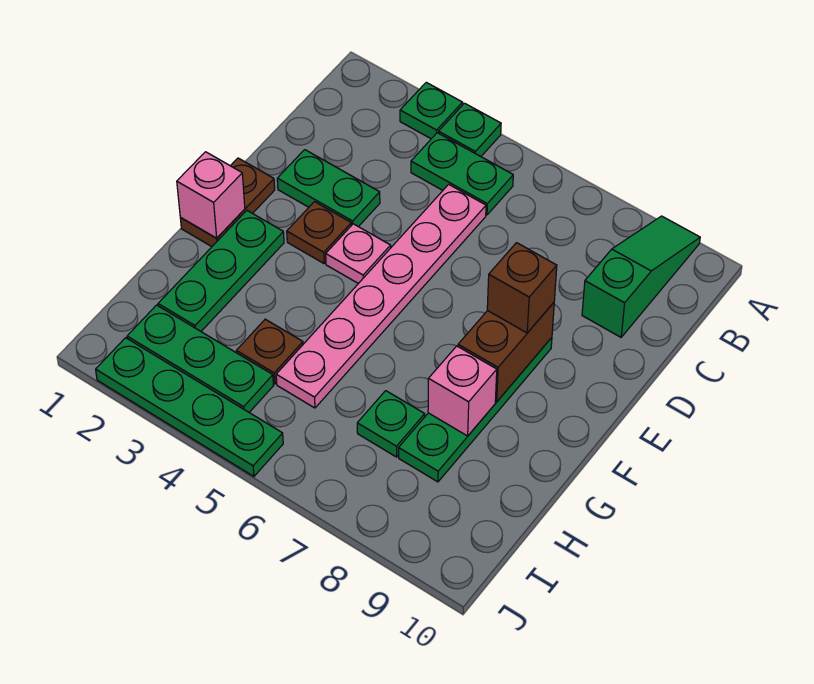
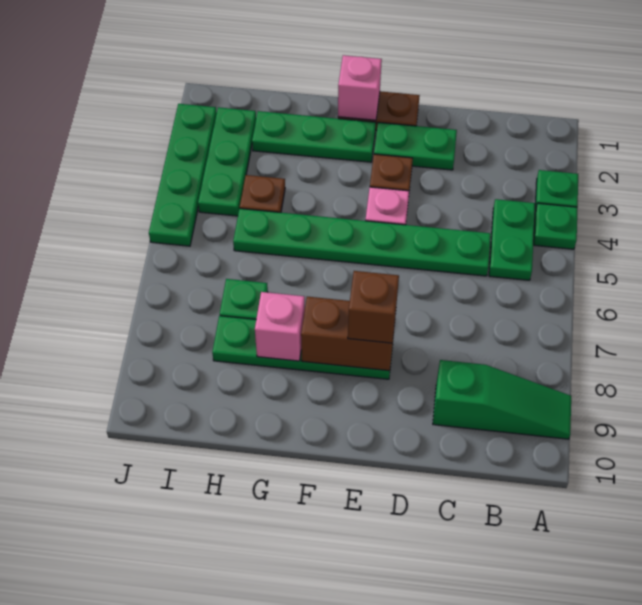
pink 1x6 plate [276,184,486,408] -> green 1x6 plate [233,208,491,276]
green 1x2 plate [277,150,380,227] -> green 1x2 plate turned to [374,122,457,170]

